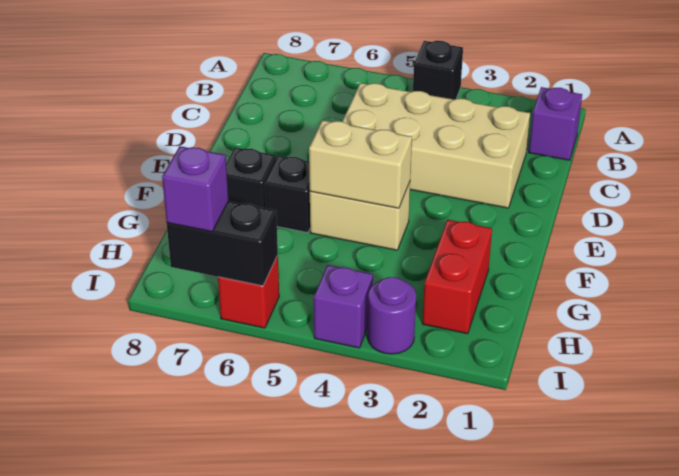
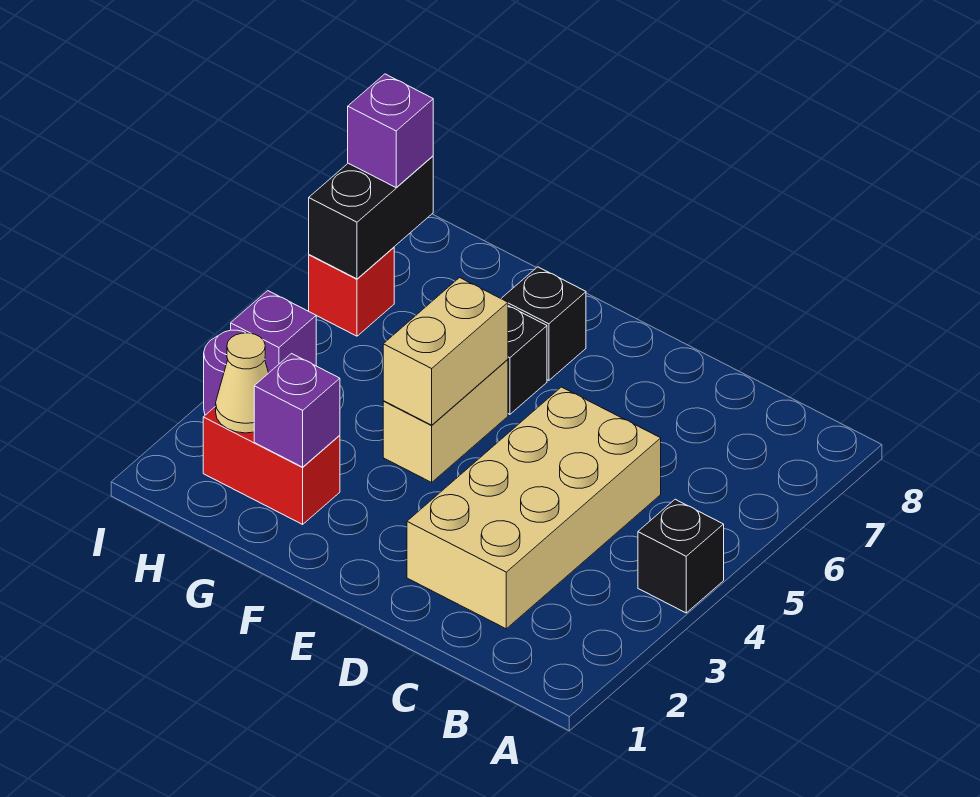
purple 1x1 brick [529,87,582,160] -> purple 1x1 brick moved to [254,354,340,467]
none -> tan 1x1 cone [216,333,268,433]

